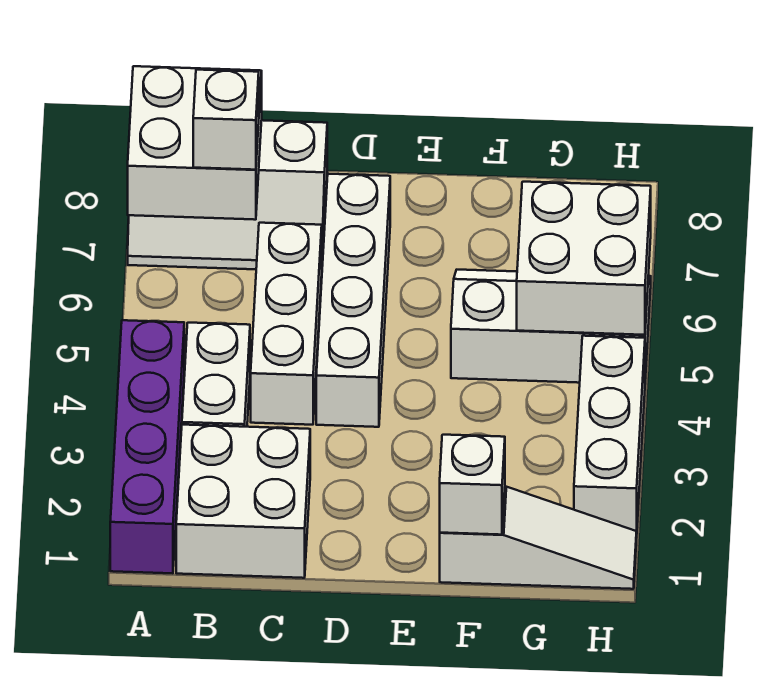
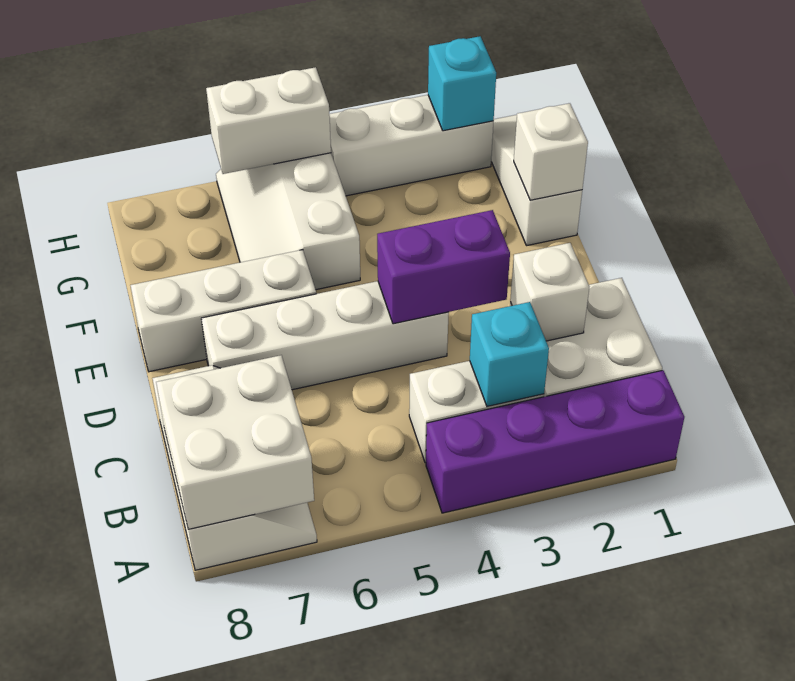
none -> cyan 1x1 brick [470,302,549,406]
white 1x1 brick [193,70,259,170] -> white 1x1 brick moved to [510,243,589,341]
white 1x3 brick [251,223,322,425] -> white 1x3 brick moved to [130,250,316,372]
none -> purple 1x2 brick [377,210,510,324]
white 2x2 brick [517,182,651,335] -> white 1x2 brick [206,67,331,174]
none -> cyan 1x1 brick [428,36,496,131]

